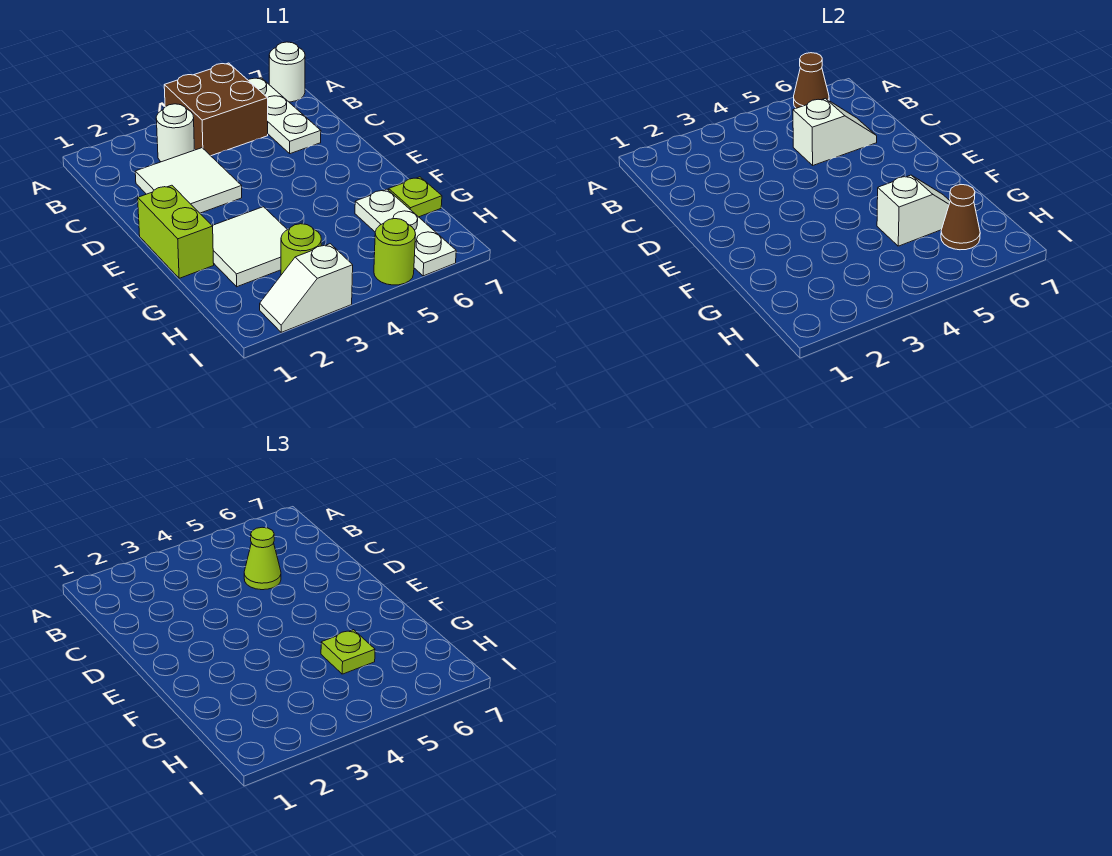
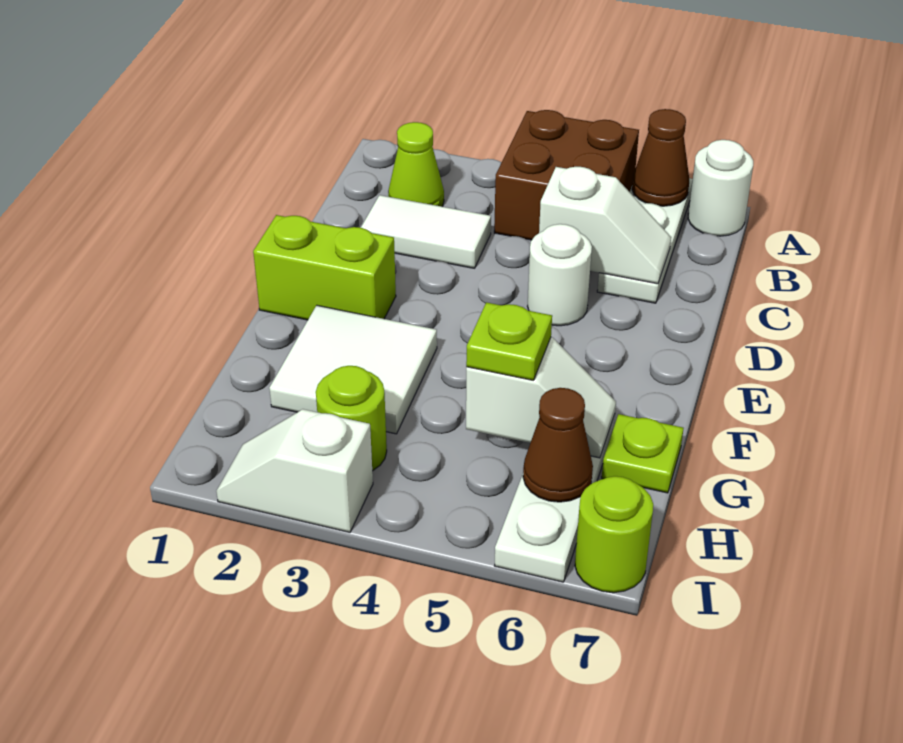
white 1x1 round brick [156,104,194,162] -> white 1x1 round brick moved to [527,224,592,326]
white 2x2 tile [135,148,242,213] -> white 1x2 tile [361,195,491,268]
lime 1x1 cone [244,527,281,590] -> lime 1x1 cone moved to [388,122,444,207]
lime 1x2 brick [138,185,214,278] -> lime 1x2 brick turned to [253,215,396,320]
lime 1x1 round brick [374,219,416,285] -> lime 1x1 round brick moved to [575,476,653,593]

